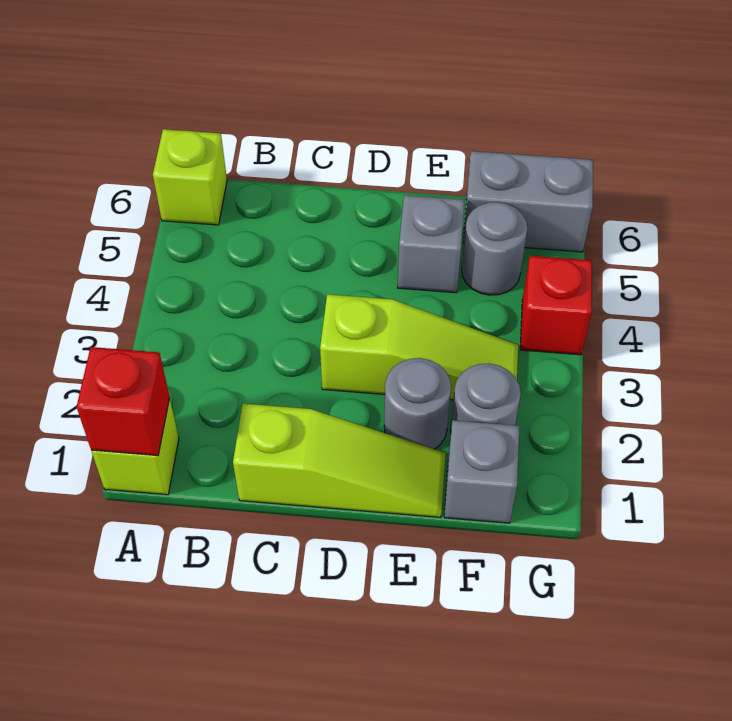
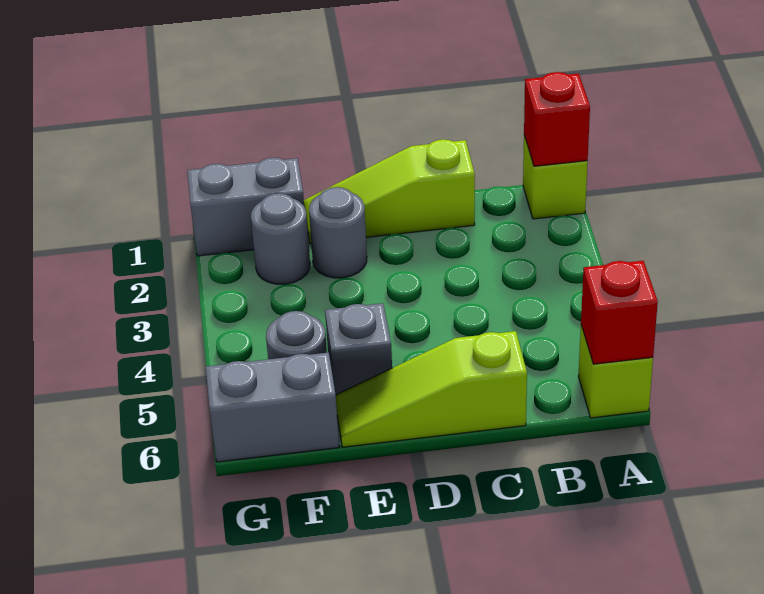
lime 1x3 slope [320,294,518,400] -> lime 1x3 slope moved to [336,331,527,447]
grey 1x1 brick [444,420,520,523] -> grey 1x2 brick [187,158,304,256]
red 1x1 brick [520,256,592,355] -> red 1x1 brick moved to [581,261,658,364]

